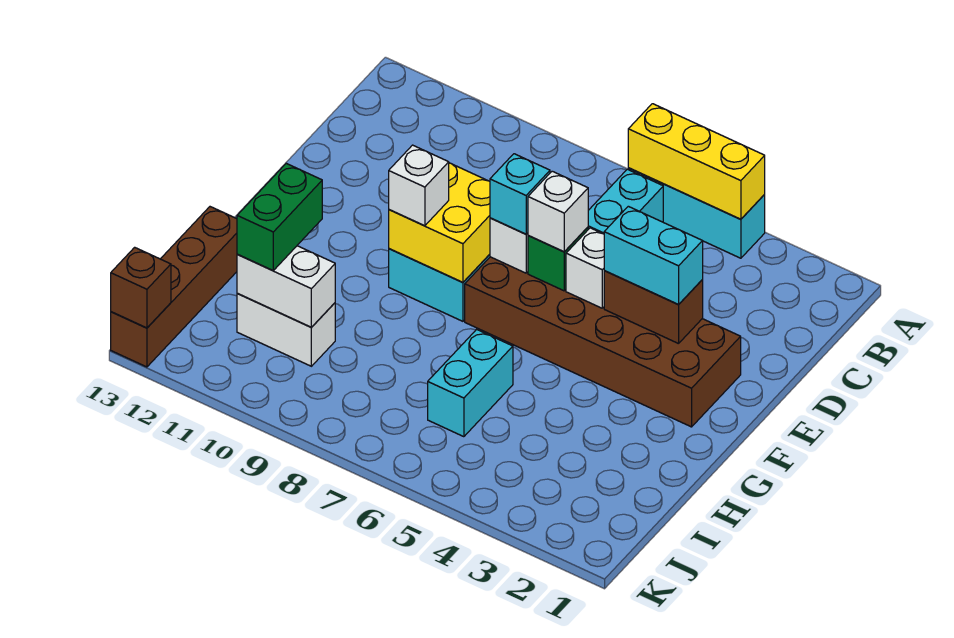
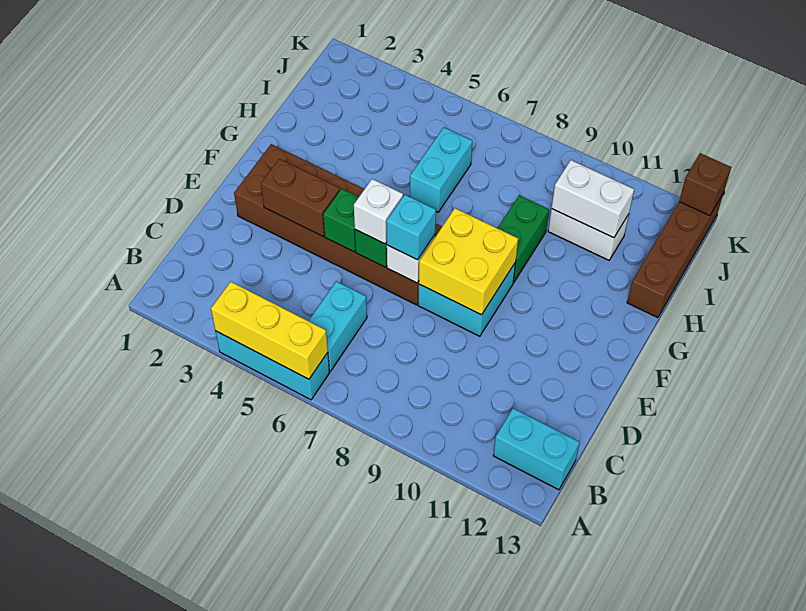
cyan 1x2 brick [604,206,703,305] -> cyan 1x2 brick moved to [493,408,580,490]
white 1x1 brick [566,228,604,308] -> green 1x1 brick [323,189,359,252]
white 1x1 brick [389,145,449,226] -> none
green 1x2 brick [237,163,322,271] -> green 1x2 brick moved to [498,195,549,283]

